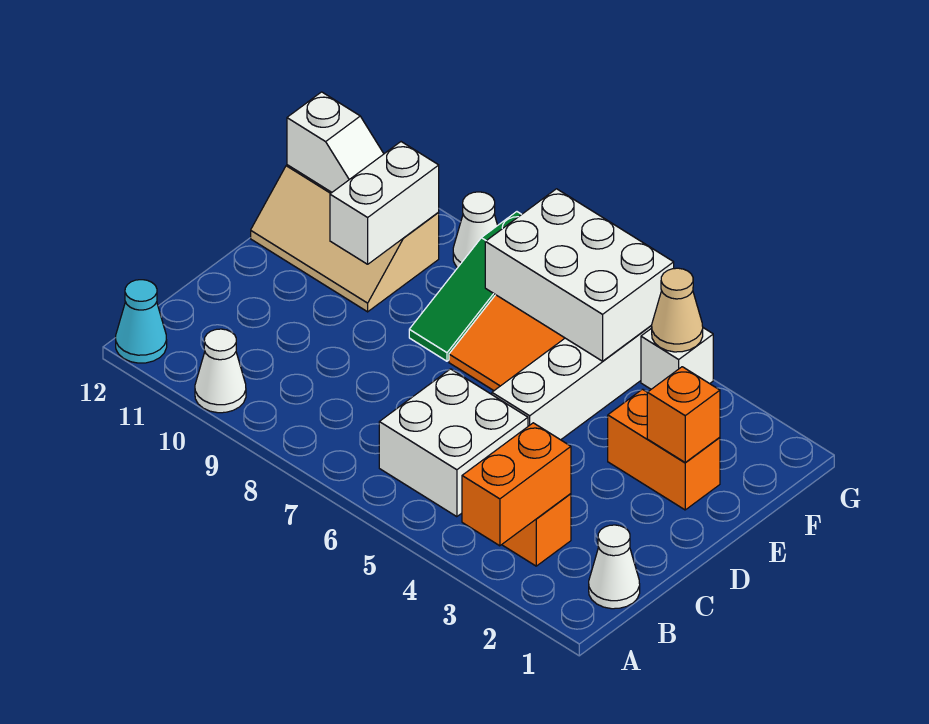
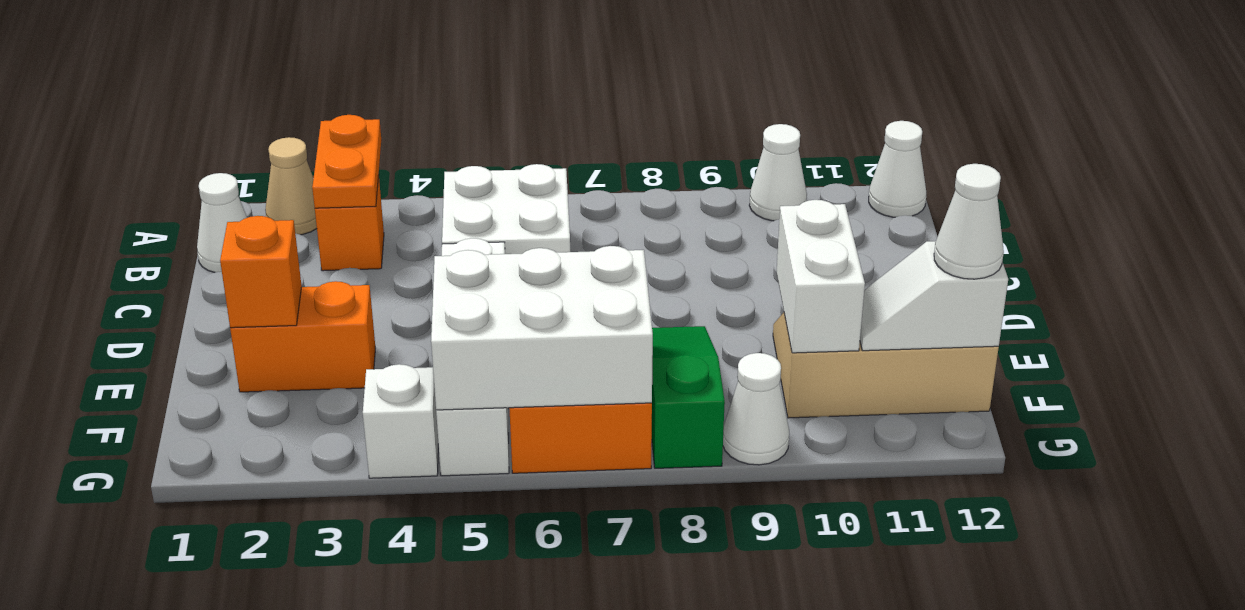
orange 1x2 brick [462,423,571,546] -> orange 1x2 plate [312,115,381,208]
cyan 1x1 cone [116,280,167,363] -> white 1x1 cone [869,121,926,217]
none -> white 1x1 cone [934,164,1004,279]
tan 1x1 cone [652,268,703,352] -> tan 1x1 cone moved to [265,137,317,235]

